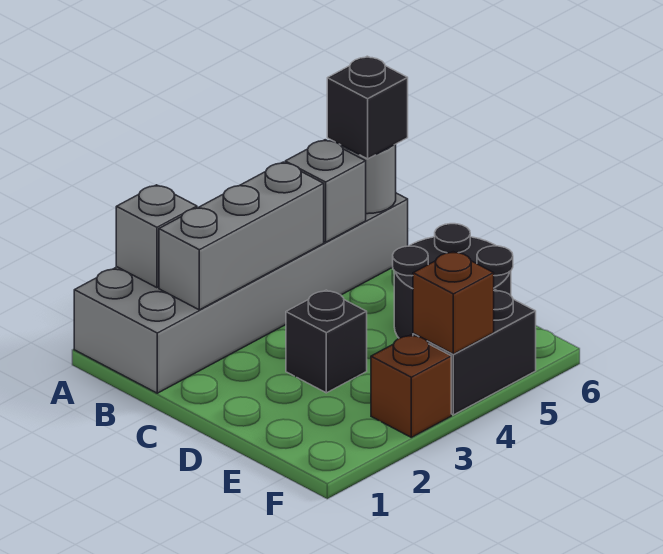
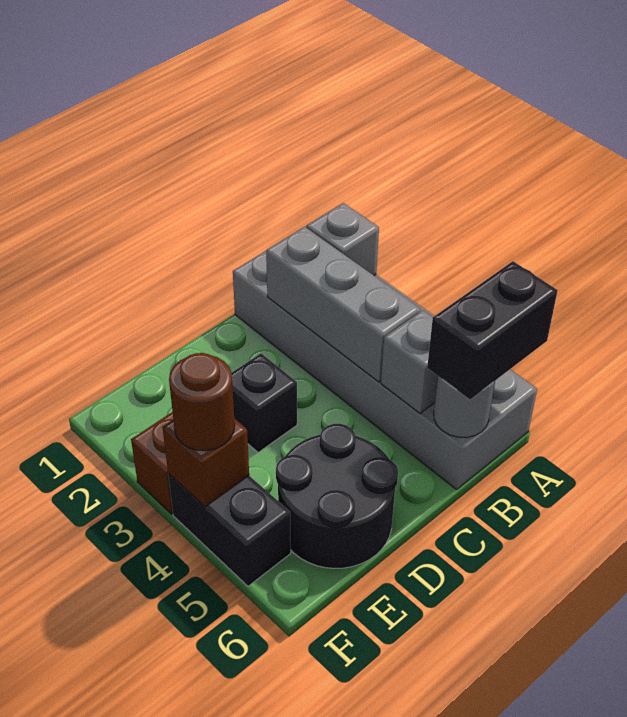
black 1x1 brick [327,56,408,159] -> black 1x2 brick [427,261,558,399]
none -> brown 1x1 round brick [169,353,235,451]

